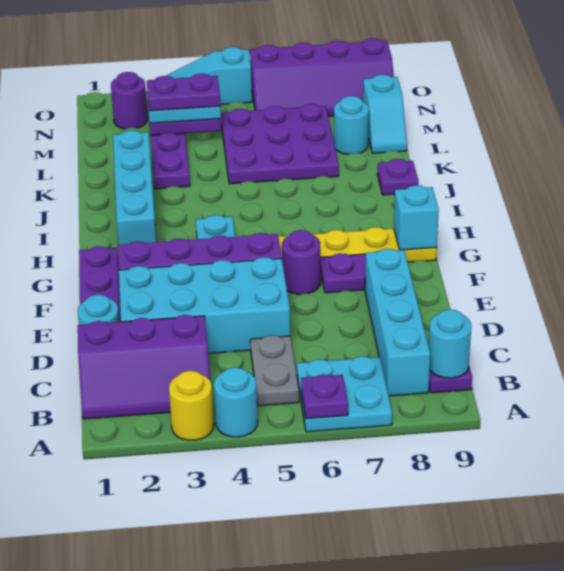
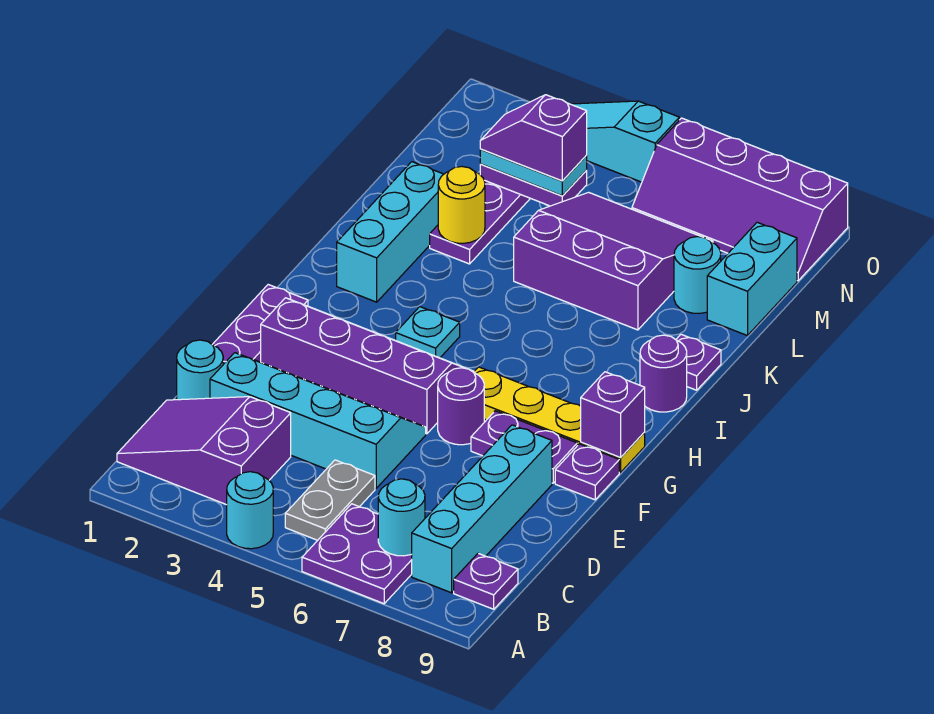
yellow 1x1 round brick [169,371,214,440] -> yellow 1x1 round brick moved to [438,167,485,243]
cyan 2x2 plate [297,356,392,432] -> purple 2x2 plate [302,504,412,604]
purple 1x1 plate [301,374,348,419] -> purple 1x1 plate moved to [555,444,619,500]
purple 2x3 slope [78,315,210,419] -> purple 2x3 slope turned to [117,397,291,505]
cyan 1x1 round brick [428,309,471,378] -> cyan 1x1 round brick moved to [378,479,425,556]
cyan 2x4 brick [119,257,290,353] -> cyan 2x4 slope [210,353,426,488]
cyan 1x1 brick [394,185,439,250] -> purple 1x1 brick [581,372,645,457]
cyan 1x4 brick [113,130,156,245] -> cyan 1x3 brick [337,162,444,302]
purple 3x3 plate [221,104,339,184] -> purple 3x3 slope [514,192,713,330]
cyan 1x2 slope [363,75,407,153] -> cyan 1x2 brick [707,222,797,336]
purple 1x2 plate [147,74,220,111] -> purple 1x2 slope [480,95,587,181]
purple 1x1 round brick [111,72,148,129] -> purple 1x1 round brick moved to [640,335,687,412]

